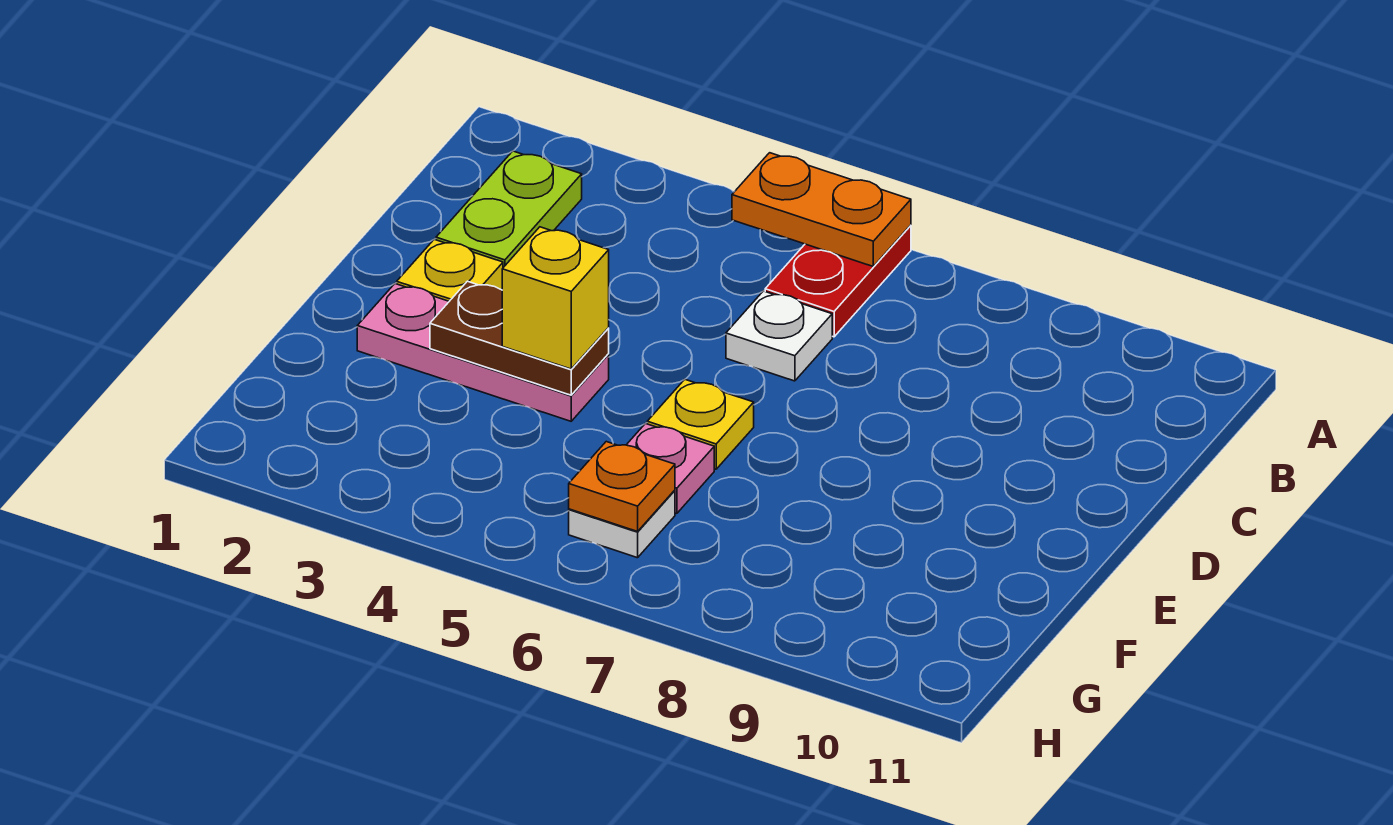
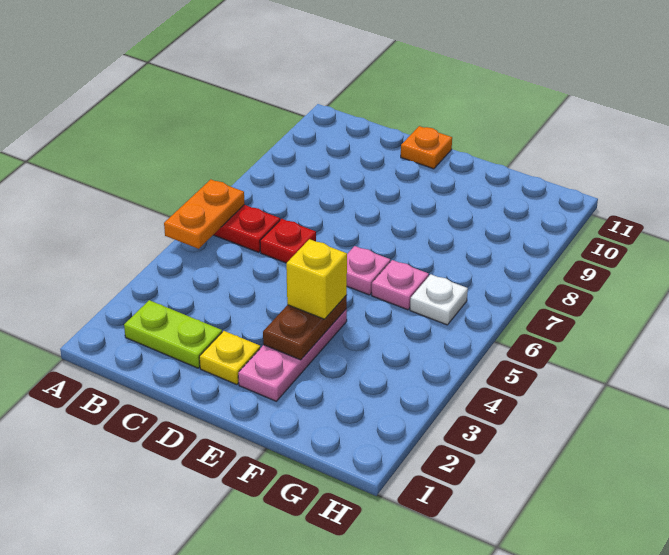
white 1x1 plate [726,291,832,381] -> red 1x1 plate [260,219,316,263]
yellow 1x1 plate [647,379,754,469] -> pink 1x1 plate [347,246,390,295]
orange 1x1 plate [569,442,675,531] -> orange 1x1 plate moved to [401,126,452,169]

